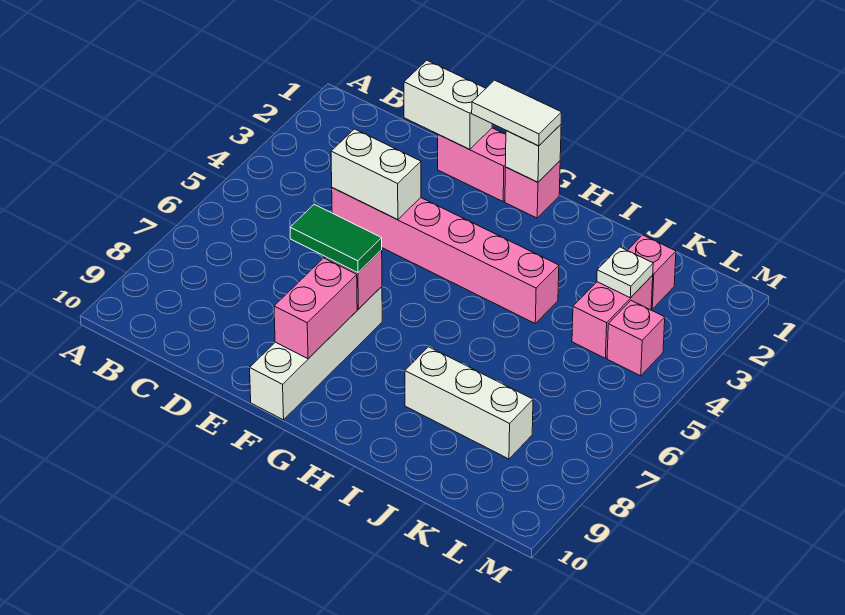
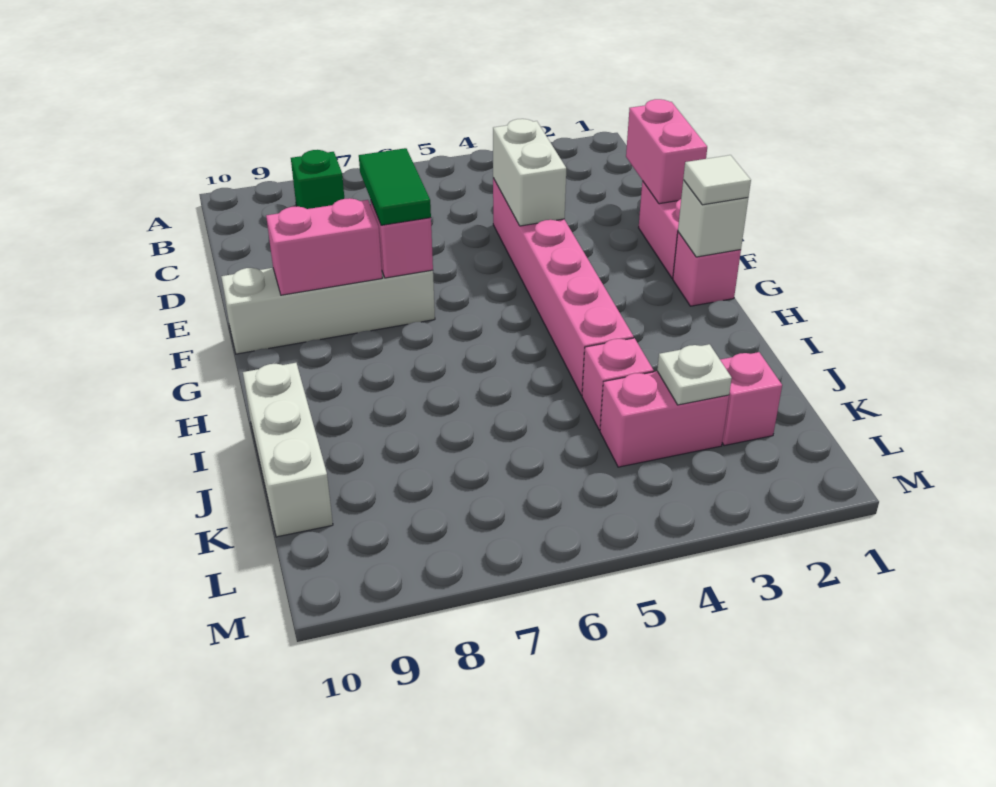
none -> green 1x1 brick [291,150,344,209]
white 1x2 brick [404,60,492,150] -> pink 1x2 brick [626,99,707,204]
white 1x2 tile [472,80,562,146] -> white 1x1 tile [683,155,751,205]
white 1x3 brick [405,347,533,459] -> white 1x3 brick moved to [243,363,333,537]
pink 1x1 brick [607,301,665,376] -> pink 1x1 brick moved to [582,338,654,430]

